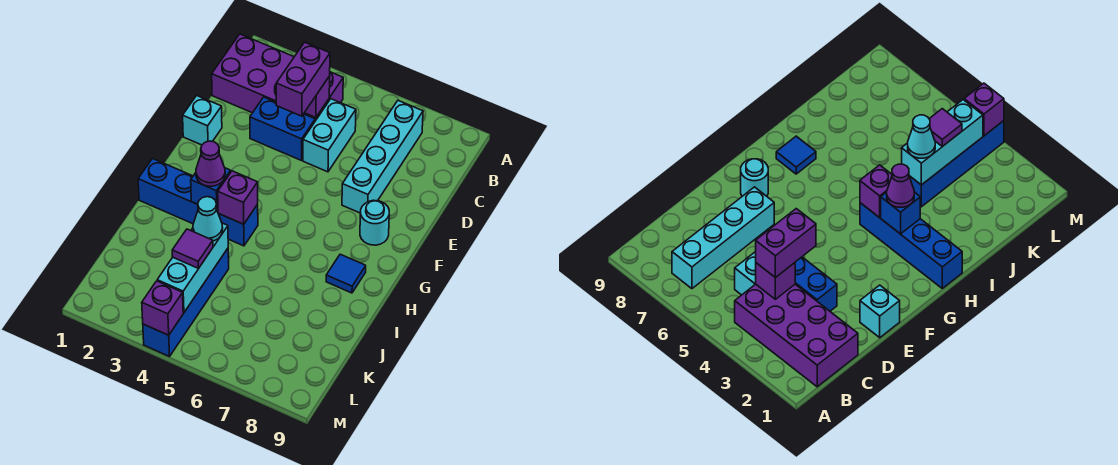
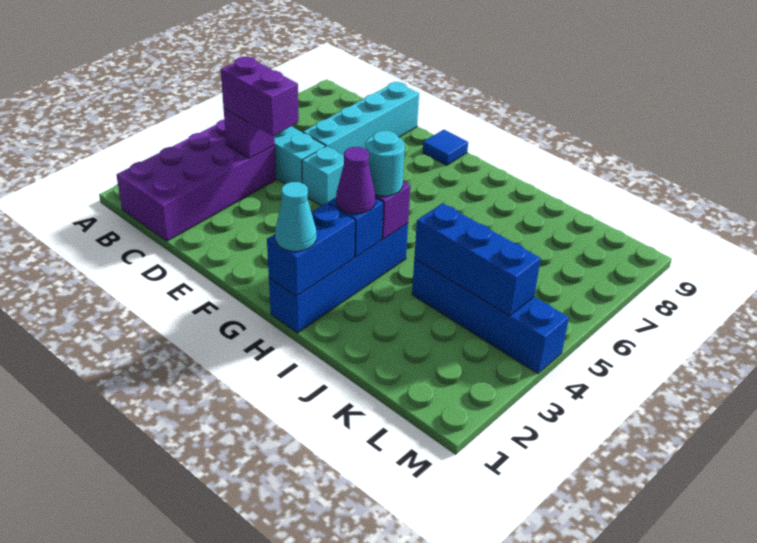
cyan 1x4 brick [342,101,423,213] -> cyan 1x4 brick turned to [303,82,419,156]
blue 1x2 brick [250,97,315,161] -> blue 1x2 brick moved to [267,203,355,296]
cyan 1x1 brick [183,96,222,145] -> cyan 1x1 brick moved to [302,146,344,206]
cyan 1x1 round brick [360,200,389,245] -> cyan 1x1 round brick moved to [365,131,405,196]
blue 1x1 tile [326,254,366,293] -> blue 1x1 tile moved to [423,130,468,165]
cyan 1x3 brick [157,223,228,313] -> blue 1x3 brick [414,203,541,316]
cyan 1x1 cone [193,197,223,241] -> cyan 1x1 cone moved to [275,182,316,251]
purple 1x1 tile [172,229,213,269] -> none
purple 1x1 brick [142,281,183,335] -> none

